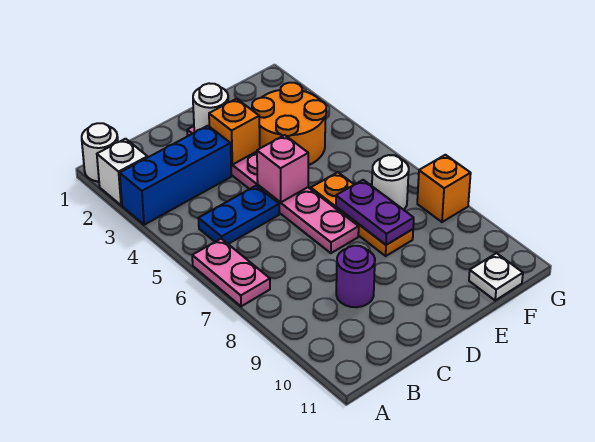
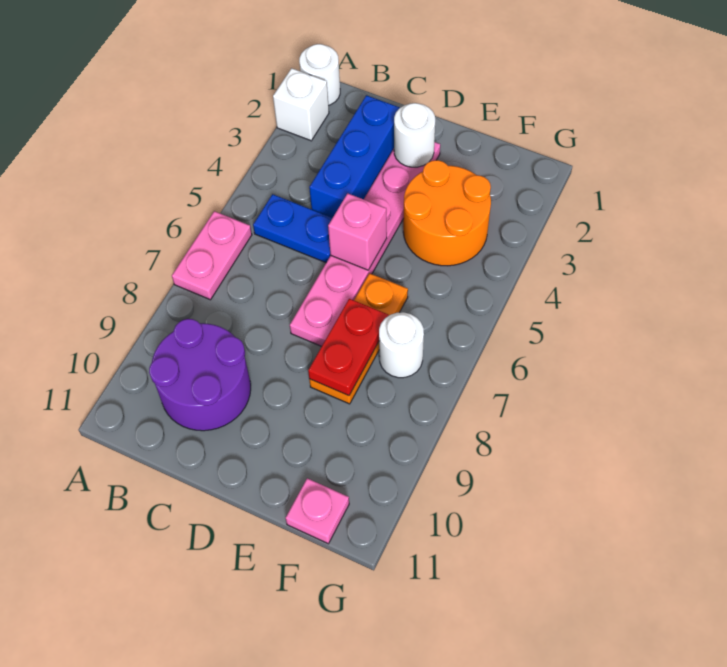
blue 1x3 brick [120,126,231,225] -> blue 1x3 brick turned to [309,95,400,218]
purple 1x1 round brick [336,246,375,307] -> purple 2x2 round brick [149,319,251,431]
orange 1x1 brick [209,99,260,165] -> none
purple 1x2 plate [336,180,414,245] -> red 1x2 plate [308,299,389,396]
white 1x1 plate [469,253,523,300] -> pink 1x1 plate [286,478,349,544]
orange 1x1 brick [417,155,471,222] -> none

